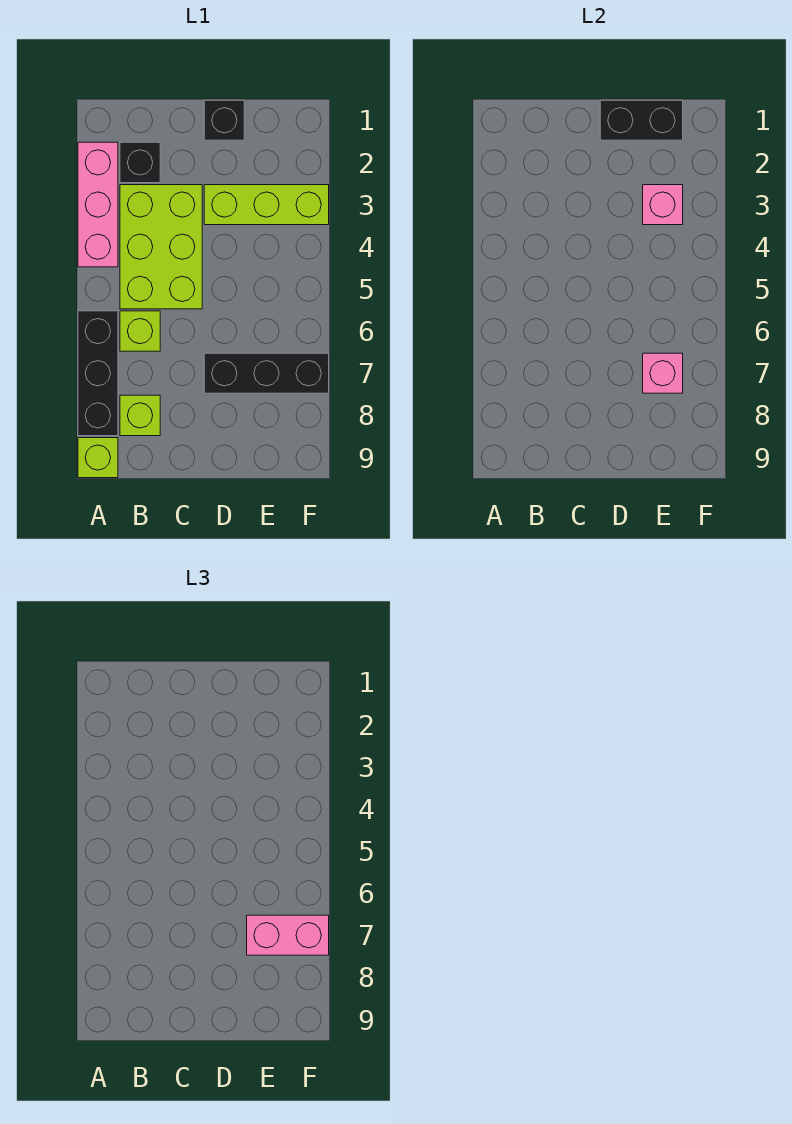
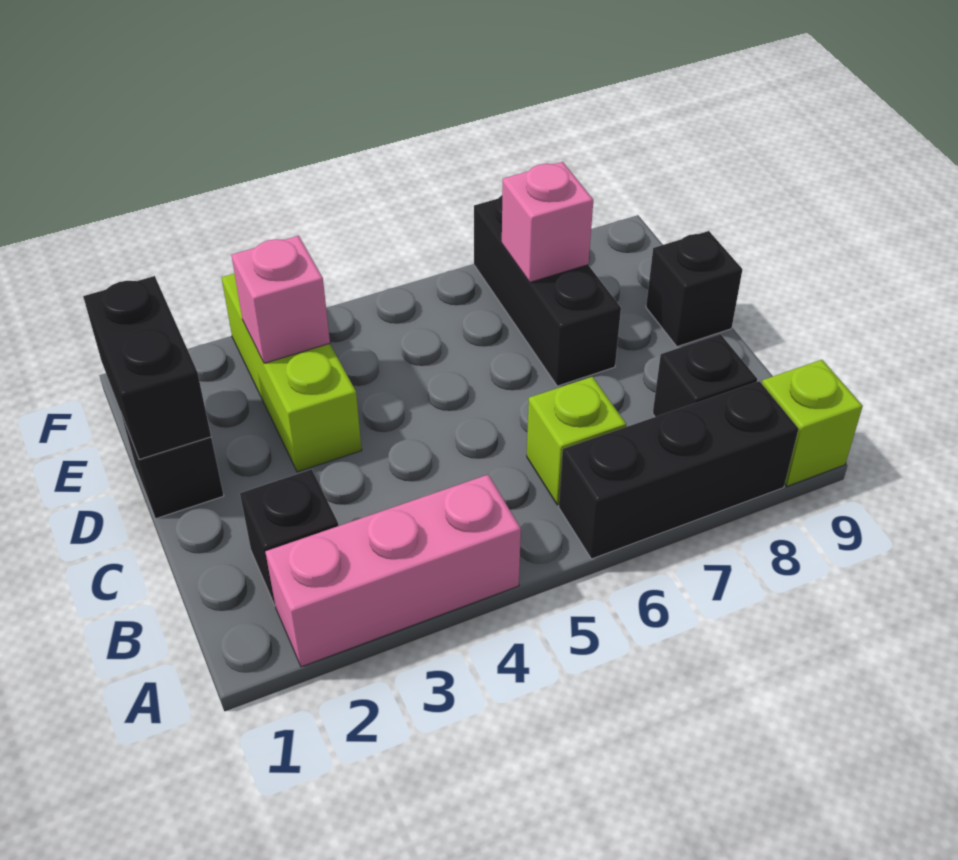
lime 2x3 brick [120,185,202,309] -> none
lime 1x1 brick [120,395,160,436] -> black 1x1 brick [653,334,757,417]
none -> black 1x1 brick [646,231,743,347]
pink 1x2 brick [247,915,329,955] -> none

